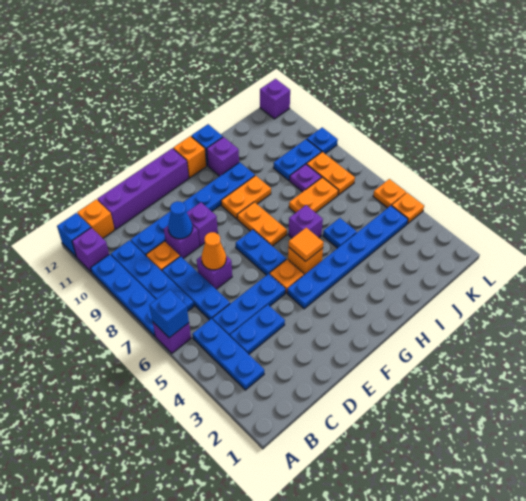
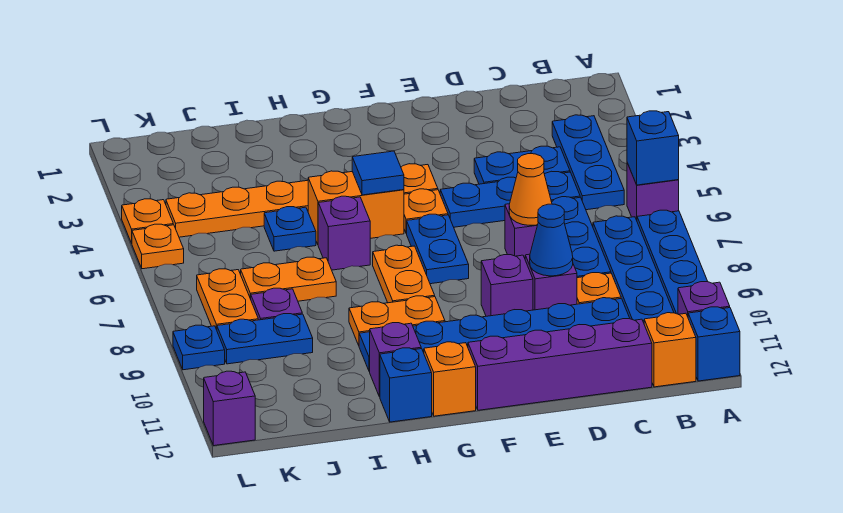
blue 1x6 plate [287,206,408,309] -> orange 1x6 plate [166,164,438,237]
orange 1x1 brick [288,247,323,275] -> orange 1x2 brick [308,171,404,244]
orange 1x1 tile [288,228,324,261] -> blue 1x1 tile [352,151,404,195]

